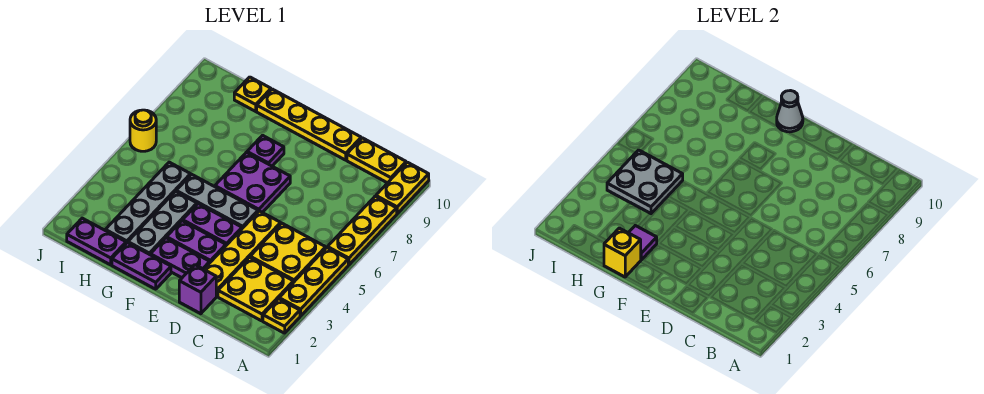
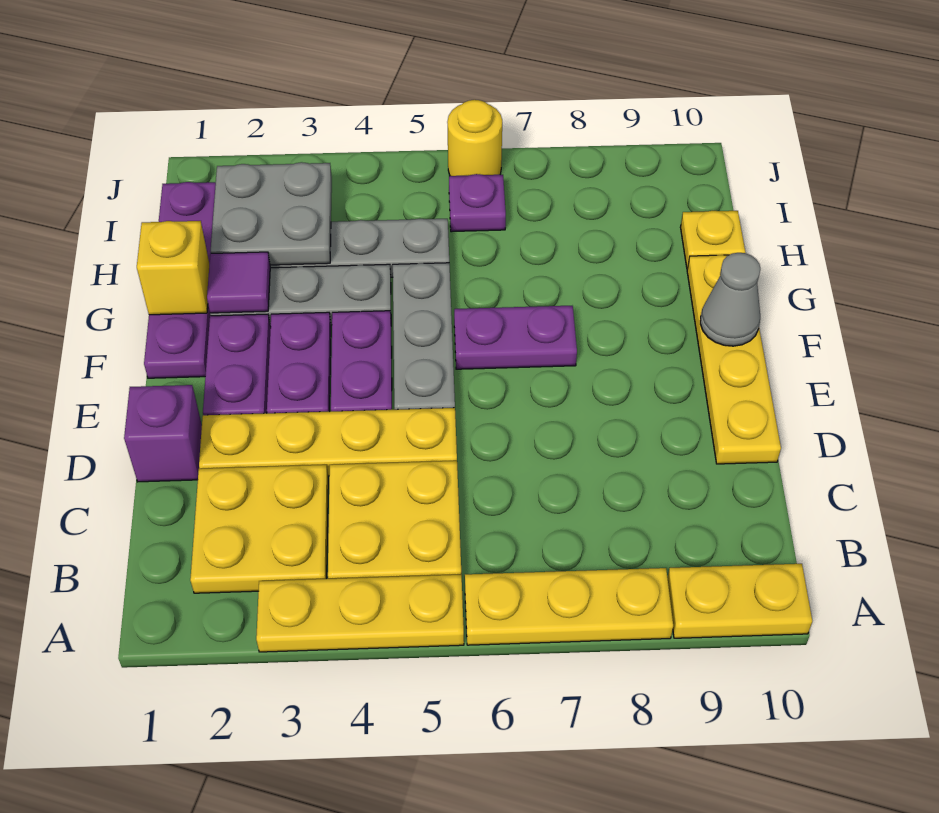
yellow 1x1 plate [263,299,300,333] -> none
yellow 1x2 plate [347,138,406,183] -> none
purple 2x2 plate [215,152,290,213] -> purple 1x2 plate [454,306,577,369]
purple 1x1 plate [247,135,284,166] -> purple 1x1 plate moved to [449,174,506,232]
grey 2x2 plate [607,150,683,214] -> grey 2x2 plate moved to [211,162,332,265]

